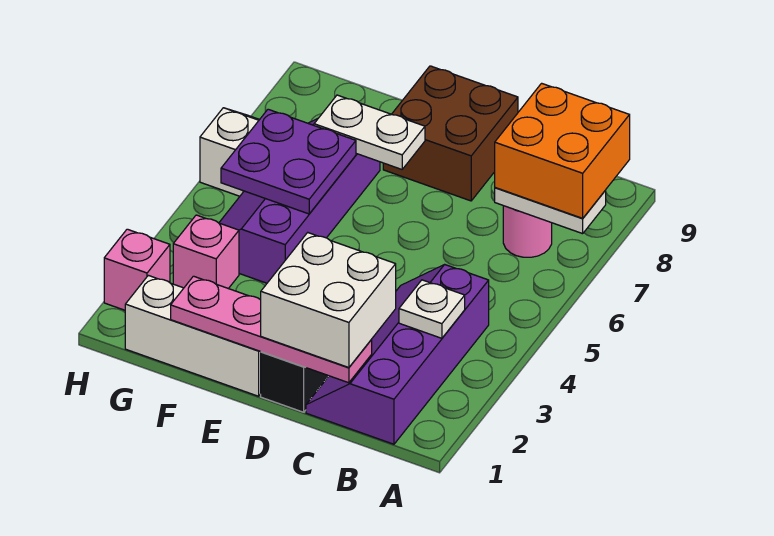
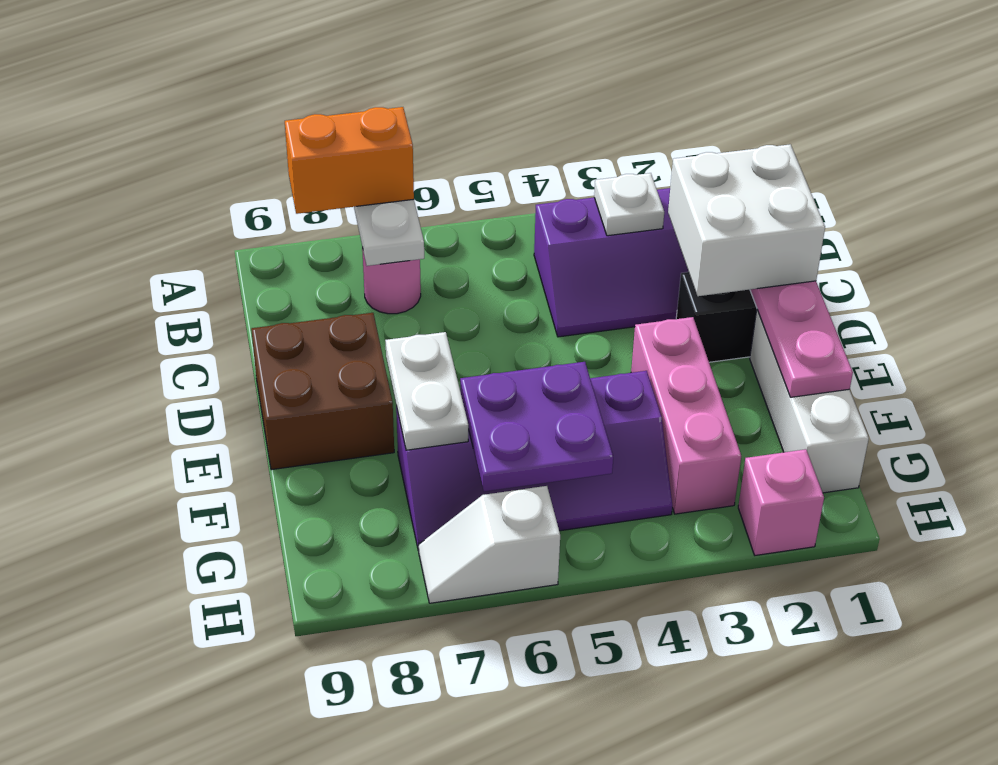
orange 2x2 brick [495,83,630,218] -> orange 1x2 brick [285,107,414,214]
pink 1x1 brick [173,215,239,289] -> pink 1x3 brick [631,317,741,514]

